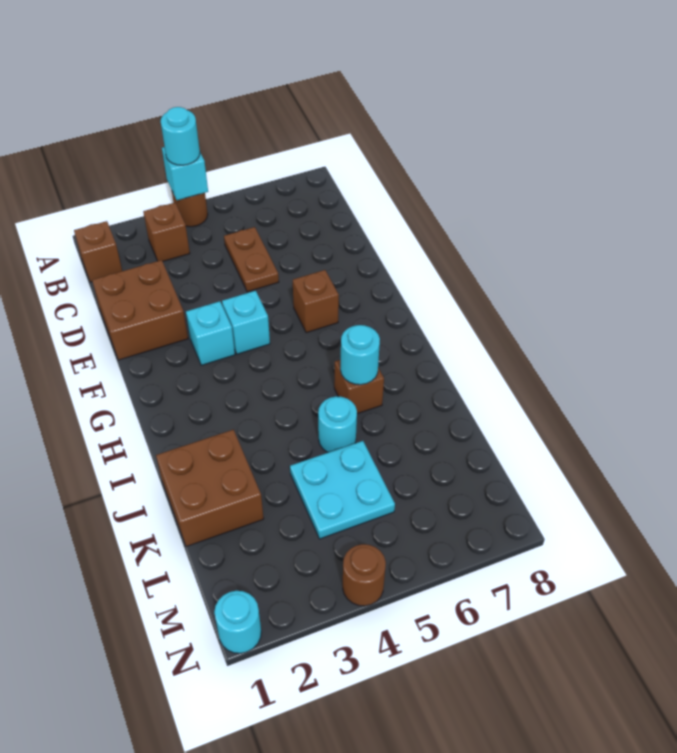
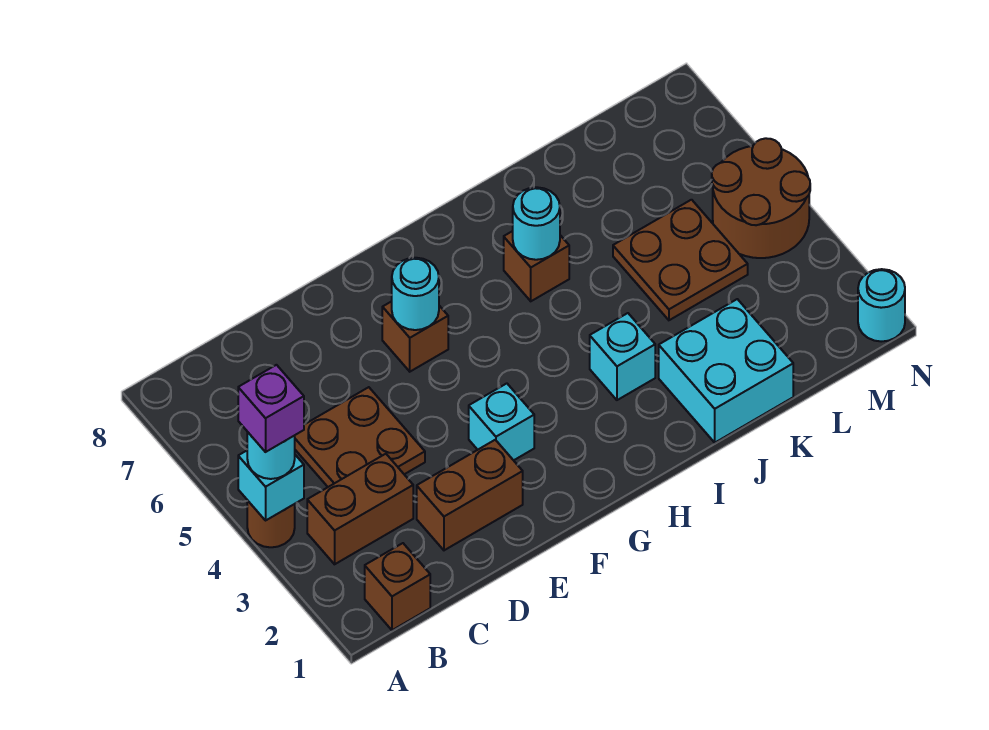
none -> purple 1x1 brick [238,365,304,452]
brown 1x1 brick [143,203,190,261] -> brown 1x2 brick [307,454,413,564]
brown 1x2 plate [224,227,279,292] -> brown 2x2 plate [295,387,425,487]
brown 2x2 brick [92,260,188,360] -> brown 1x2 brick [417,440,523,550]
cyan 1x1 brick [222,291,270,354] -> cyan 1x1 brick moved to [590,313,655,400]
brown 2x2 brick [156,430,264,547] -> cyan 2x2 brick [659,299,793,443]
cyan 1x1 round brick [318,396,357,452] -> cyan 1x1 round brick moved to [392,258,439,330]
cyan 2x2 plate [290,441,395,539] -> brown 2x2 plate [613,200,748,320]
brown 1x1 round brick [343,544,386,606] -> brown 2x2 round brick [712,138,810,258]

